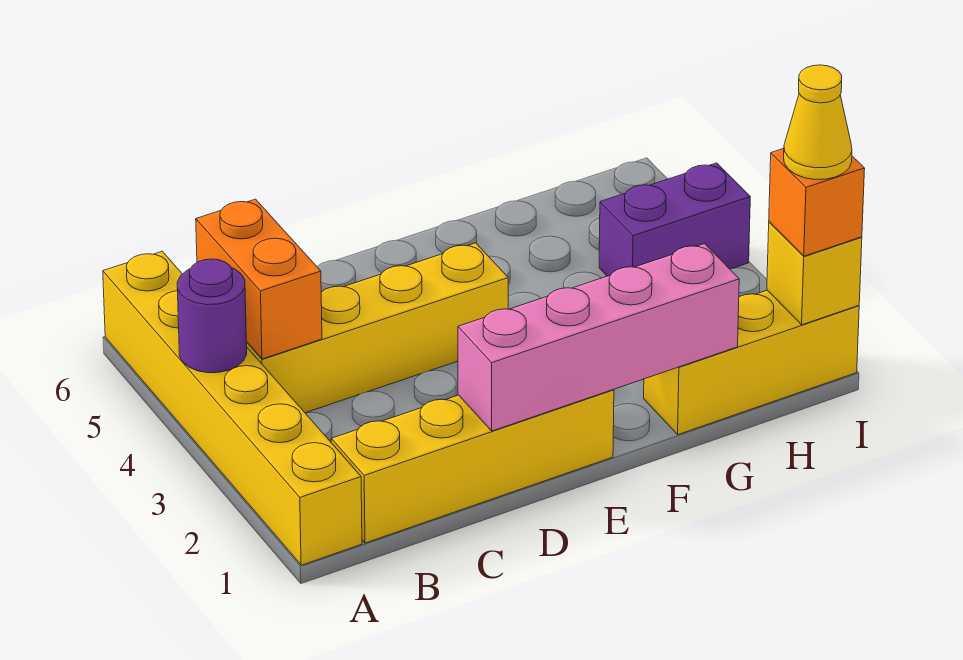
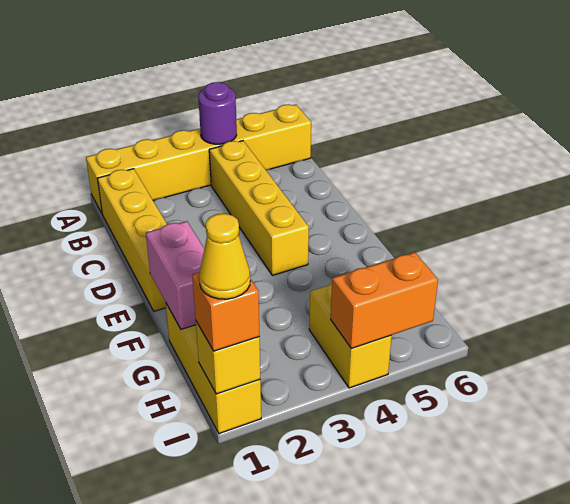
orange 1x2 brick [196,199,322,359] -> orange 1x2 brick moved to [331,252,438,348]
pink 1x4 brick [458,244,739,431] -> pink 1x2 brick [146,221,204,329]
purple 1x2 brick [599,163,750,276] -> yellow 1x2 brick [309,284,392,388]

